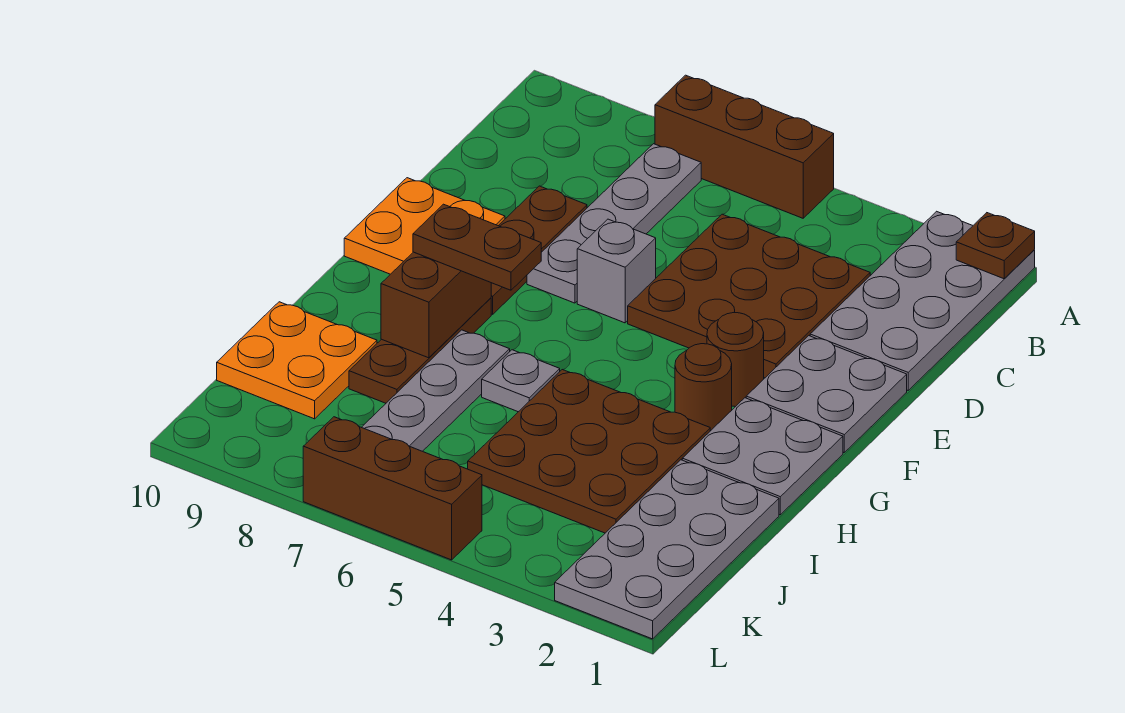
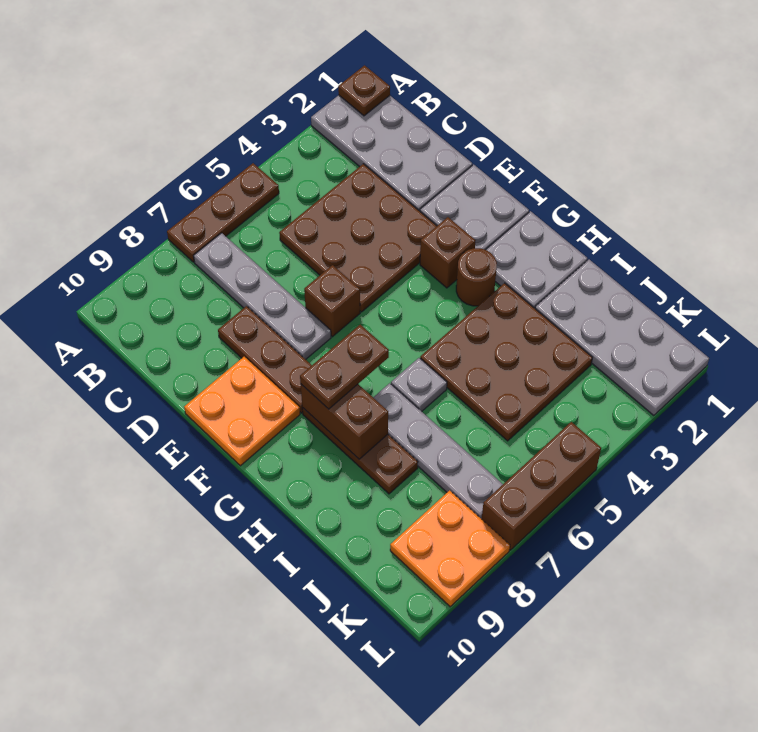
brown 1x3 brick [655,75,834,218] -> brown 1x3 plate [167,163,279,262]
grey 1x1 brick [577,219,656,323] -> brown 1x1 brick [304,265,360,337]
brown 1x1 round brick [707,312,764,407] -> brown 1x1 brick [420,217,476,288]
orange 2x2 plate [217,302,377,419] -> orange 2x2 plate moved to [390,490,510,607]

